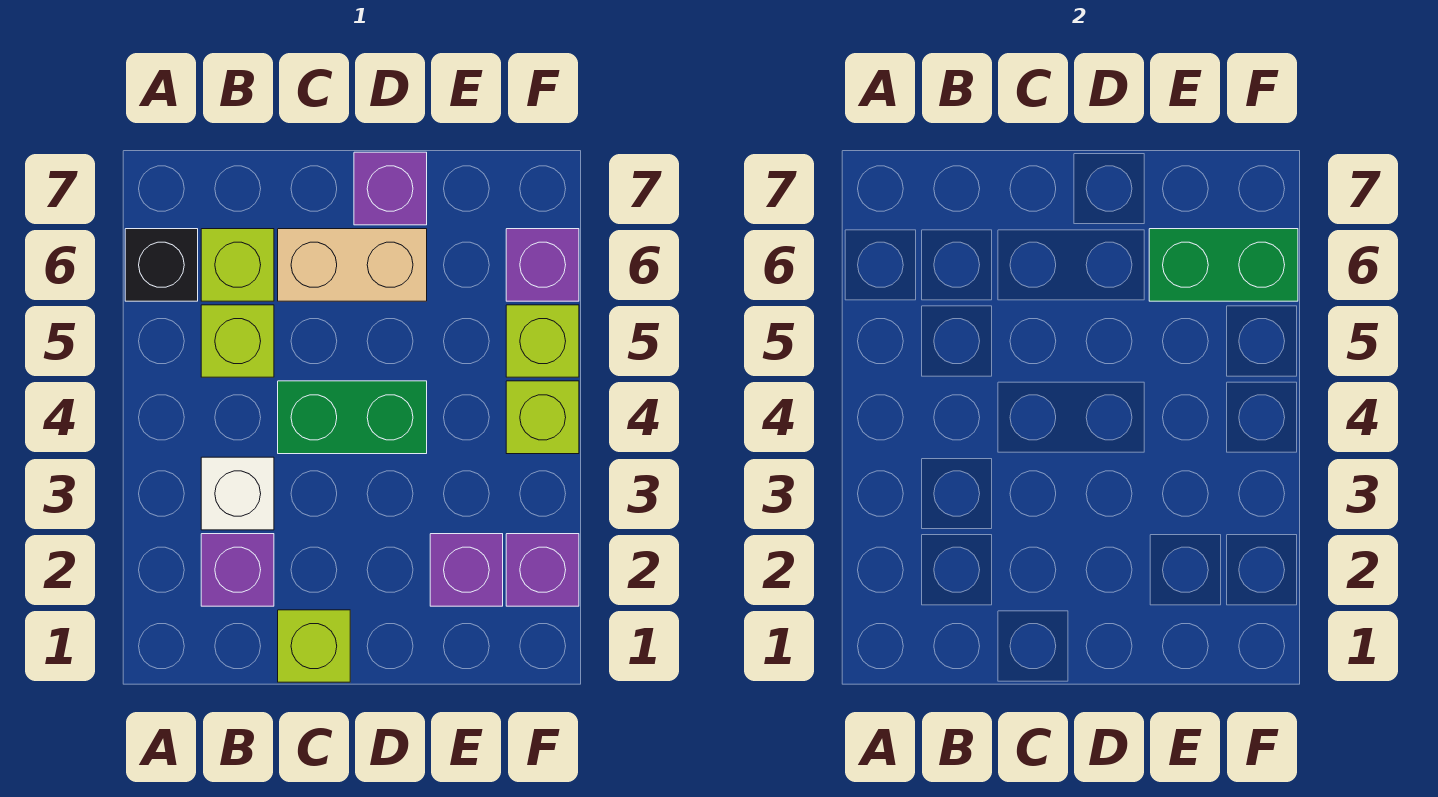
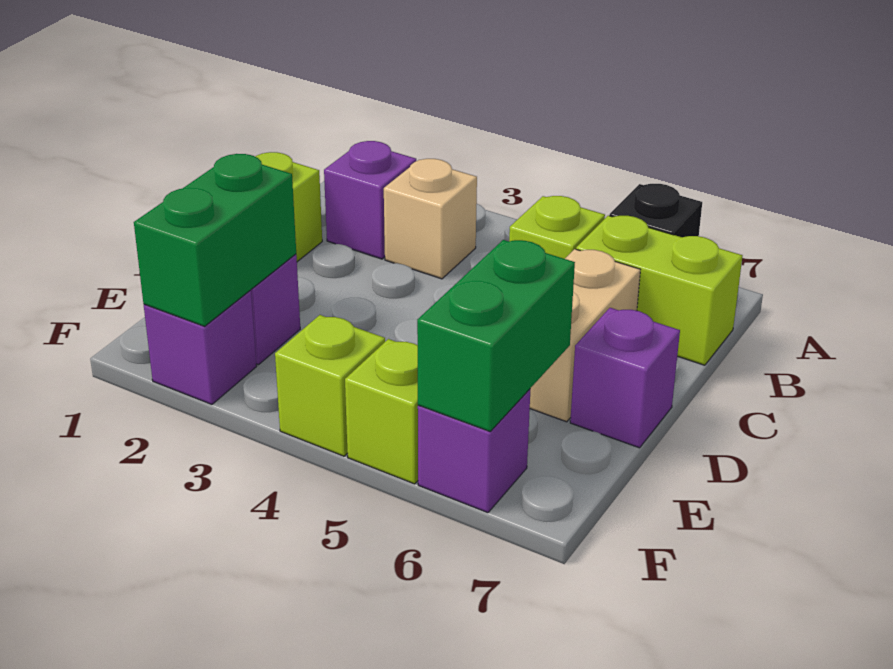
white 1x1 brick [201,457,274,530] -> tan 1x1 brick [384,159,477,279]
lime 1x1 brick [201,229,274,301] -> lime 1x2 brick [576,216,742,365]
green 1x2 brick [278,381,427,454] -> green 1x2 brick moved to [134,154,296,326]

